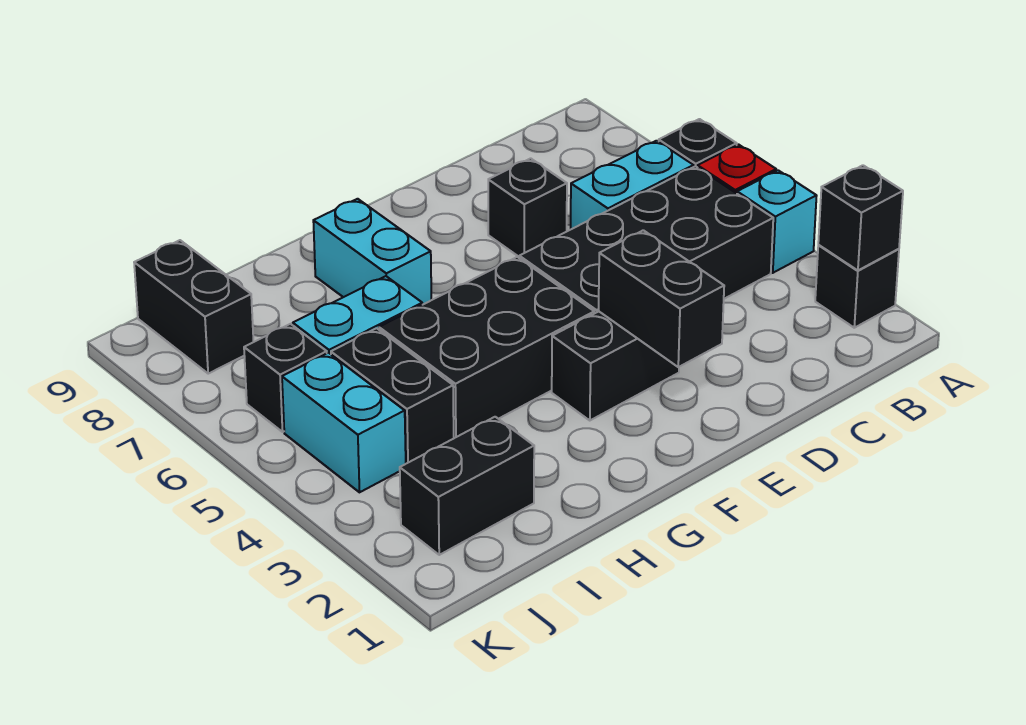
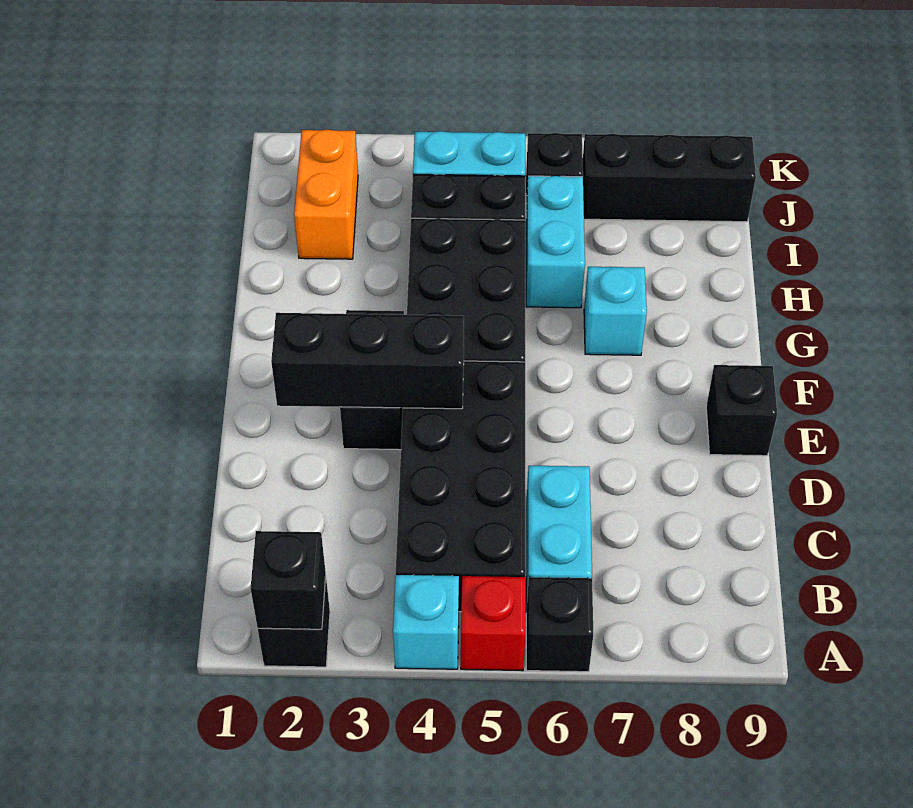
black 1x1 brick [488,158,567,257] -> black 1x1 brick moved to [706,365,777,456]
black 1x2 brick [598,230,724,367] -> black 1x3 brick [271,313,464,409]
cyan 1x2 brick [313,199,431,305] -> cyan 1x1 brick [584,267,647,355]
black 1x2 brick [400,417,534,555] -> orange 1x2 brick [294,130,358,259]
black 1x2 brick [134,240,254,374] -> black 1x3 brick [583,134,756,222]

